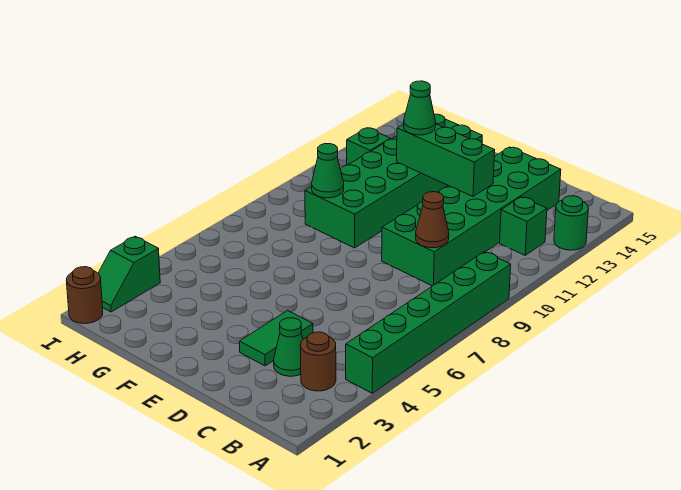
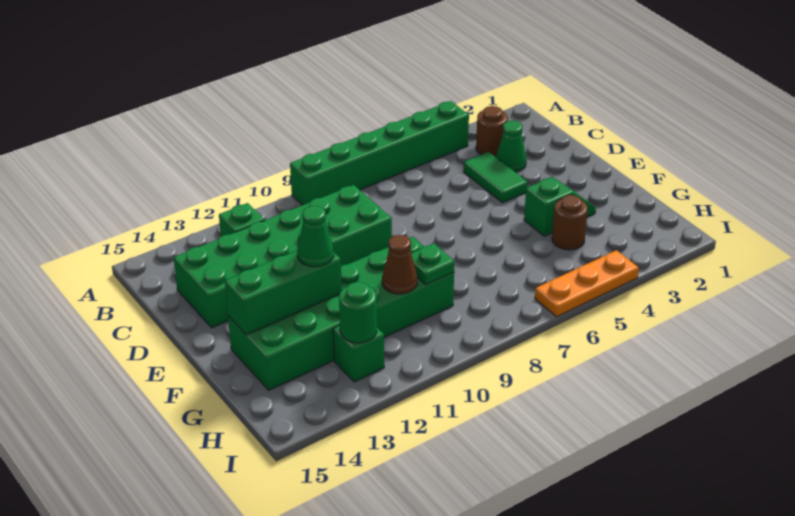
green 1x1 round brick [554,196,589,250] -> green 1x1 round brick moved to [339,282,377,343]
brown 1x1 cone [416,192,449,248] -> brown 1x1 cone moved to [382,235,417,294]
green 1x2 tile [240,311,313,366] -> green 1x2 tile turned to [464,152,528,203]
green 1x3 brick [397,124,495,196] -> green 1x3 brick turned to [225,250,342,335]
green 1x1 cone [312,144,344,198] -> green 1x1 plate [411,243,455,285]
brown 1x1 round brick [66,267,103,323] -> brown 1x1 round brick moved to [552,195,588,250]
green 1x2 slope [98,236,160,312] -> green 1x2 slope moved to [524,177,596,236]
none -> orange 1x3 plate [535,250,639,317]

